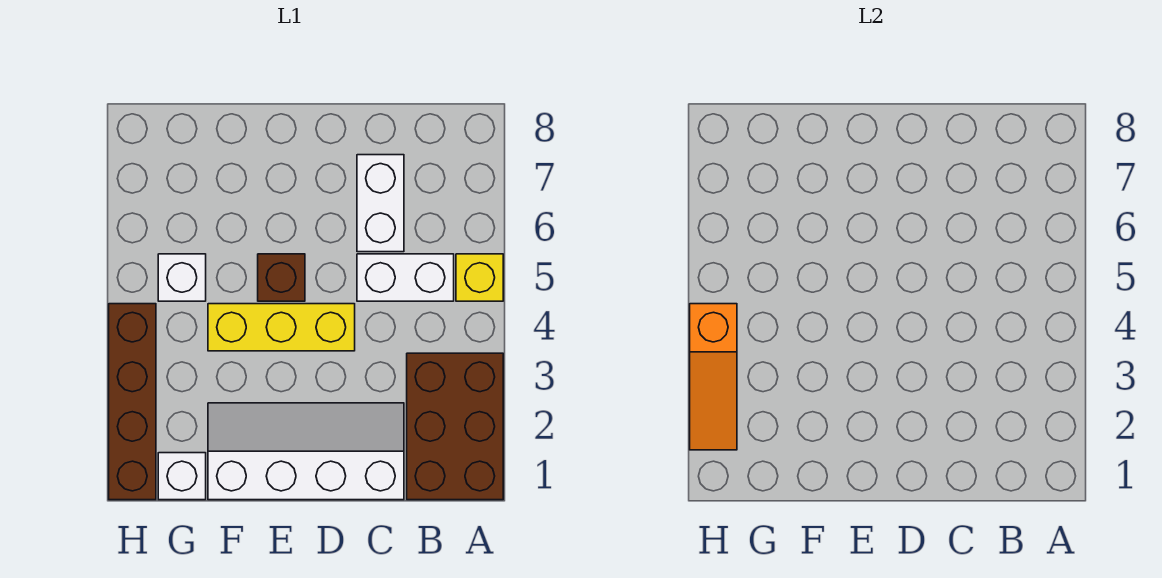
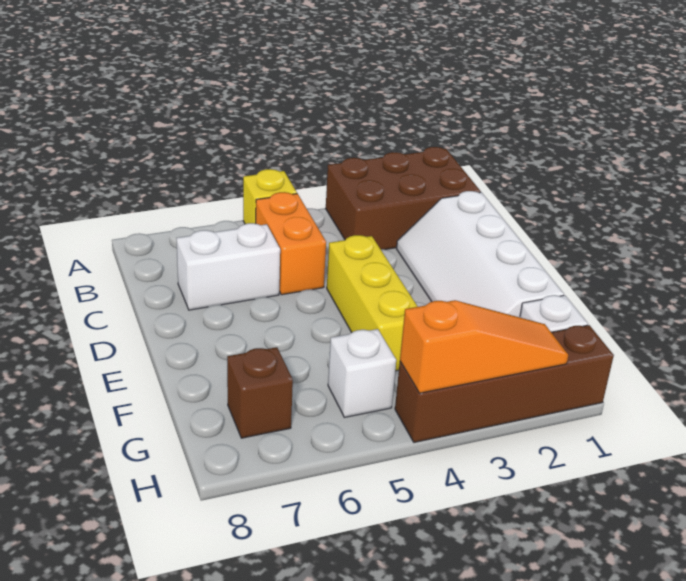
white 1x2 brick [357,254,454,301] -> orange 1x2 brick [256,192,326,295]
brown 1x1 brick [258,254,305,301] -> brown 1x1 brick moved to [227,347,293,438]

